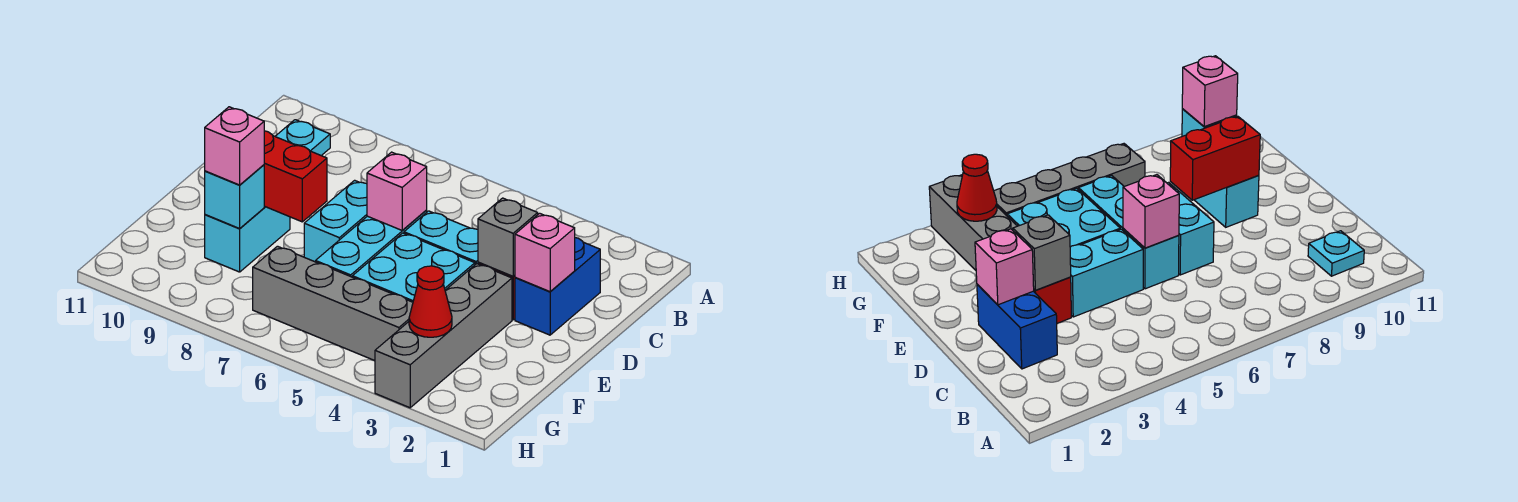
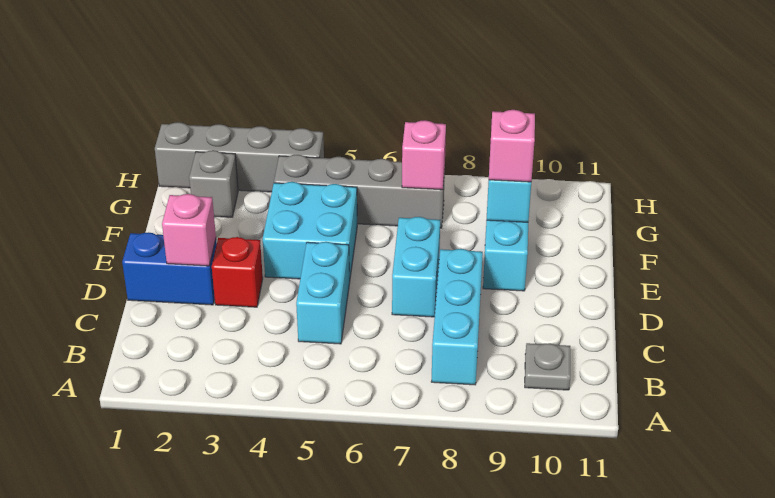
cyan 1x1 plate [275,120,330,156] -> grey 1x1 plate [525,343,570,390]
blue 1x2 brick [515,238,600,335] -> blue 1x2 brick turned to [122,232,217,305]
grey 1x1 brick [478,198,538,276] -> grey 1x1 brick moved to [189,150,238,217]
cyan 1x2 brick [404,211,478,265] -> cyan 1x2 brick turned to [296,242,350,344]
cyan 1x3 brick [316,210,427,277] -> cyan 1x3 brick moved to [431,249,483,385]
pink 1x1 brick [367,152,427,230] -> pink 1x1 brick moved to [402,120,446,190]
grey 1x4 brick [375,264,512,408] -> grey 1x4 brick turned to [155,122,324,192]
red 1x2 brick [264,131,327,222] -> none
red 1x1 cone [409,266,452,337] -> none

